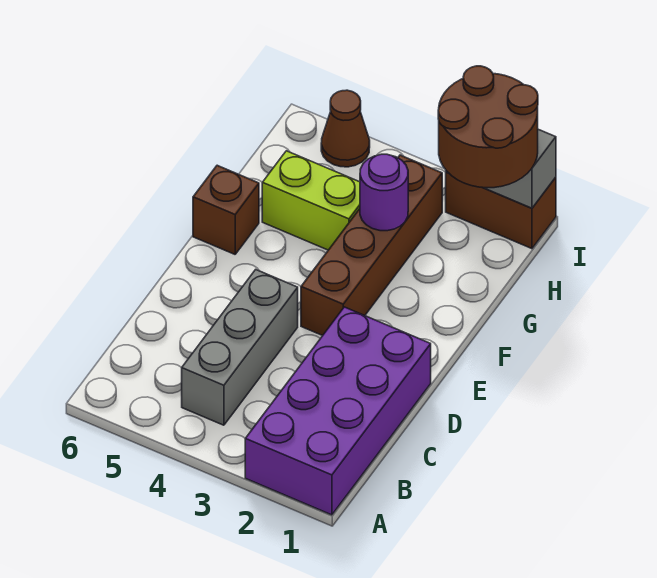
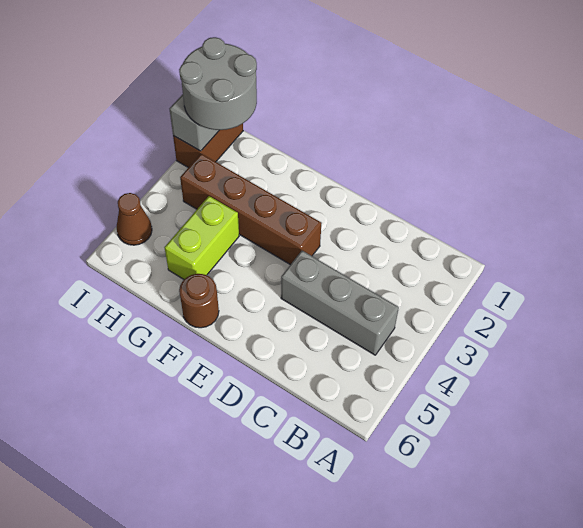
purple 2x4 brick [245,307,431,515] -> none
brown 1x1 brick [193,165,259,254] -> brown 1x1 round brick [179,274,219,328]
purple 1x1 round brick [360,154,408,231] -> none
brown 2x2 round brick [438,66,538,188] -> grey 2x2 round brick [179,37,257,130]

